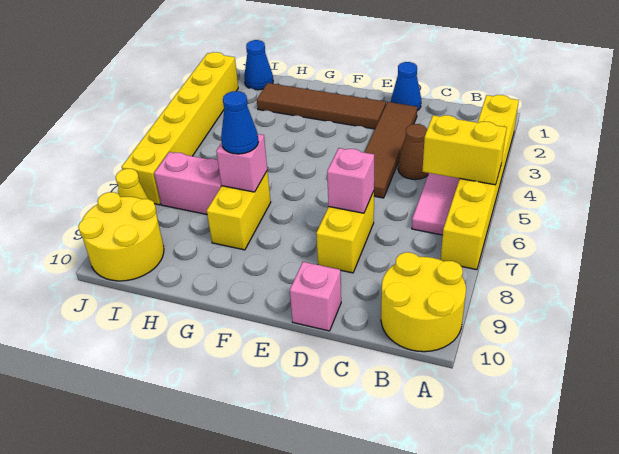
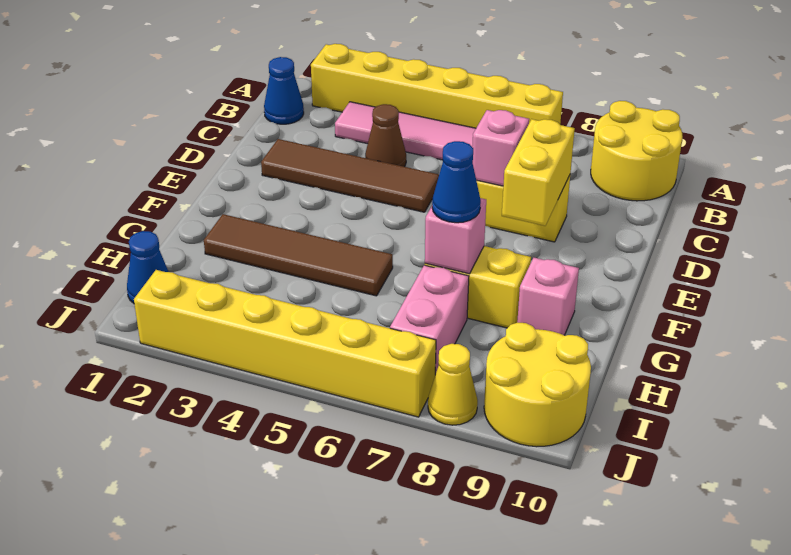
yellow 1x2 brick [422,115,507,185] -> yellow 1x2 brick moved to [502,119,575,226]
blue 1x1 cone [391,62,421,111] -> blue 1x1 cone moved to [264,57,304,124]
pink 1x1 brick [290,262,341,331] -> pink 1x1 brick moved to [517,258,579,335]
brown 1x4 tile [257,83,386,129] -> brown 1x4 tile turned to [204,214,393,296]

